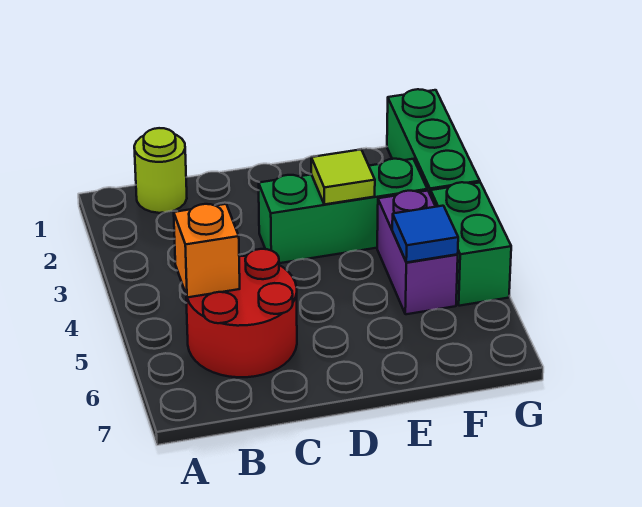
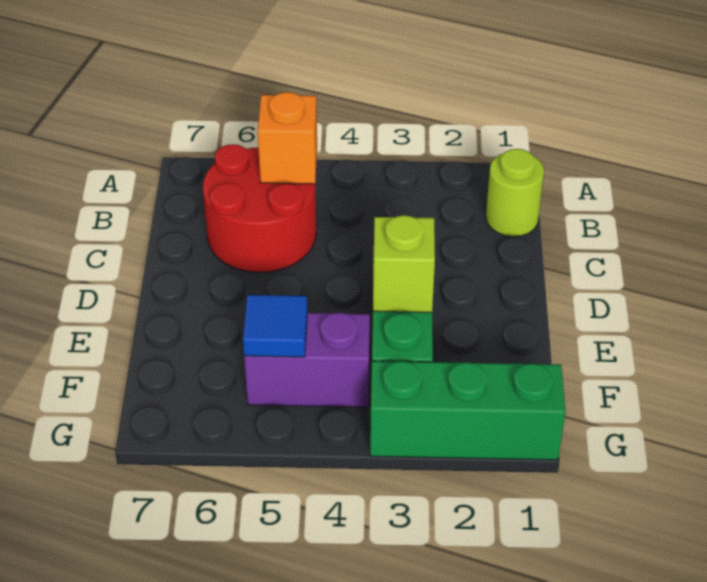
lime 1x1 tile [311,150,375,204] -> lime 1x1 brick [373,215,435,312]
green 1x2 brick [431,182,511,306] -> none

